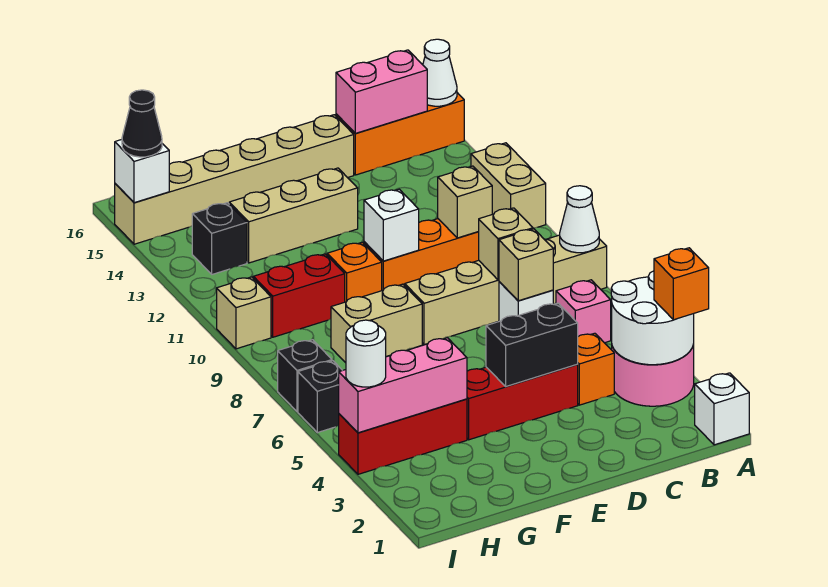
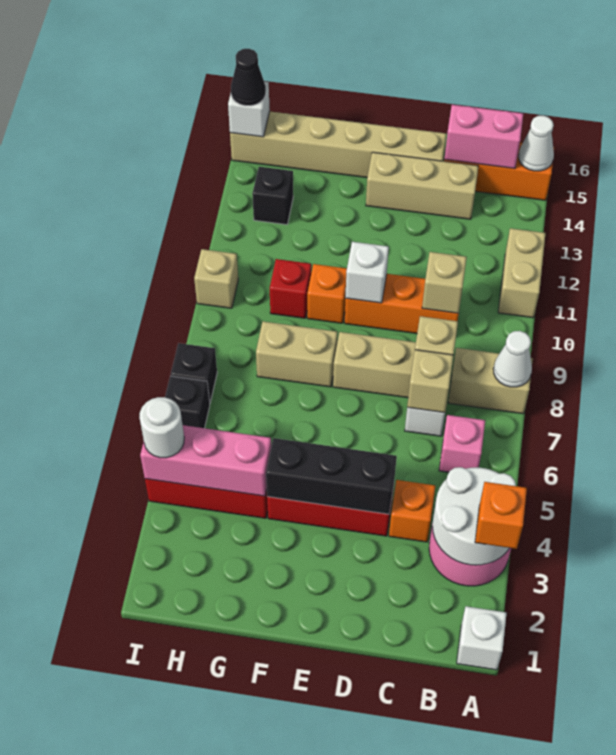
black 1x2 brick [486,303,578,386] -> black 1x3 brick [266,438,397,514]
tan 1x3 brick [229,168,358,263] -> tan 1x3 brick moved to [366,152,479,219]
red 1x2 brick [253,254,345,337] -> red 1x1 brick [270,259,311,318]

